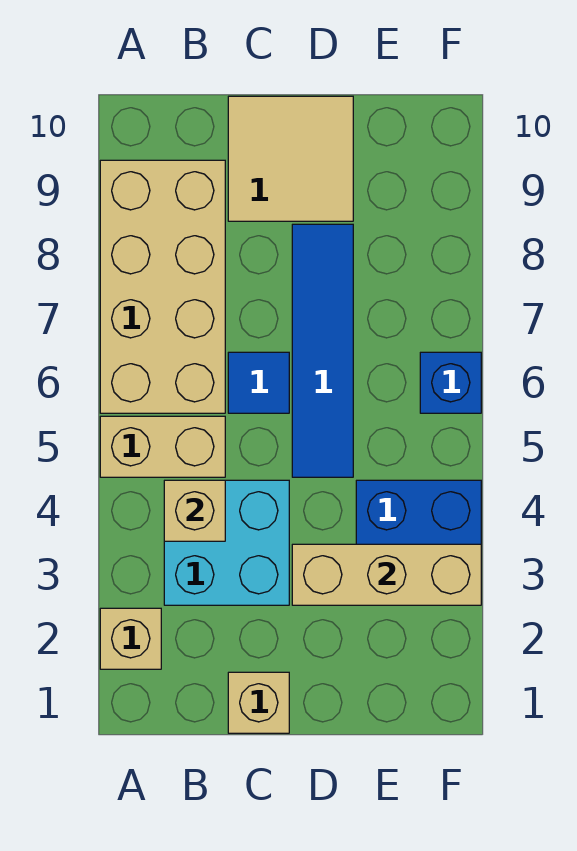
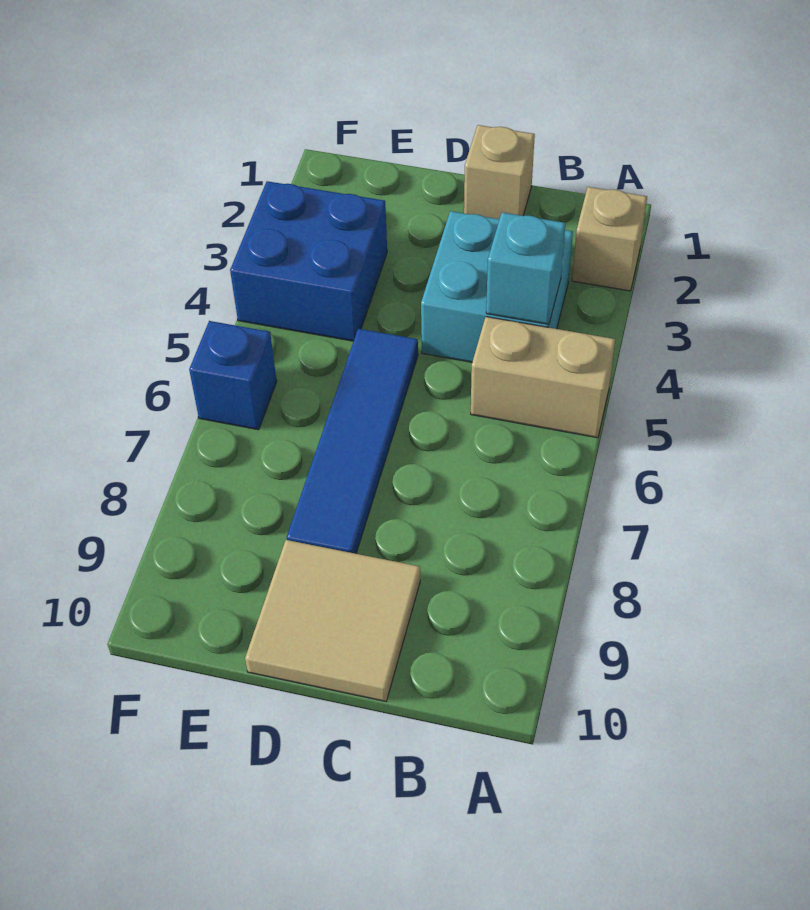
tan 2x4 brick [100,160,225,413] -> none
tan 1x1 brick [164,480,225,541] -> cyan 1x1 brick [486,212,566,324]
blue 1x1 tile [228,352,289,413] -> none
tan 1x3 brick [292,544,481,605] -> none

